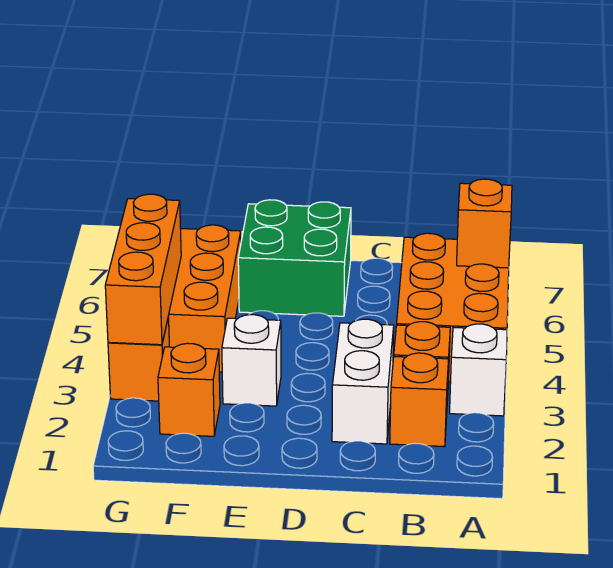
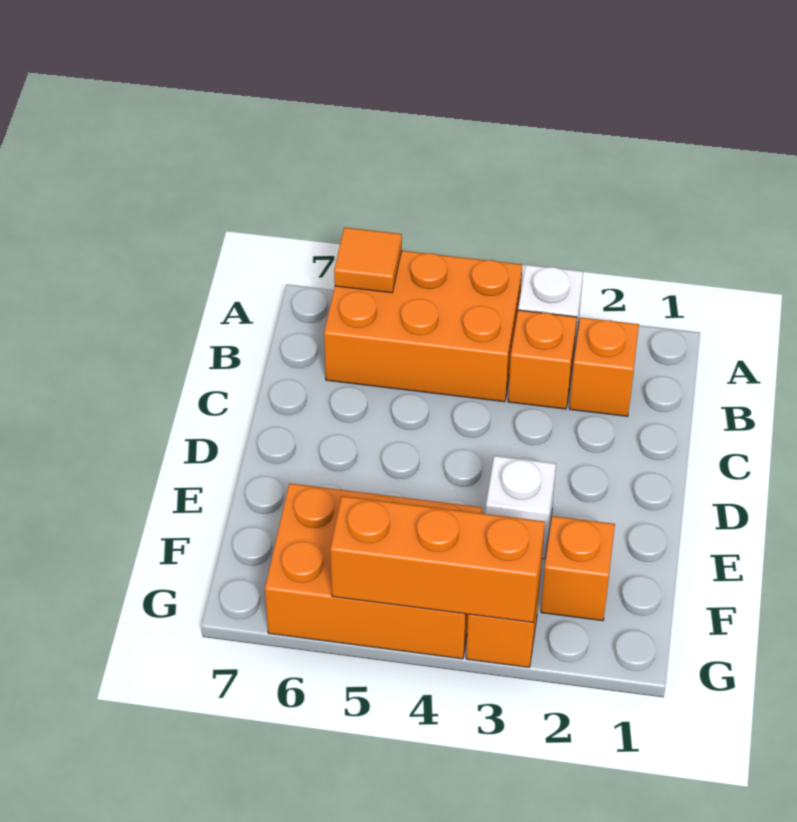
orange 1x1 brick [457,179,512,268] -> orange 1x1 tile [334,227,402,293]
white 1x2 brick [332,319,394,444] -> none
green 2x2 brick [238,200,351,316] -> none

